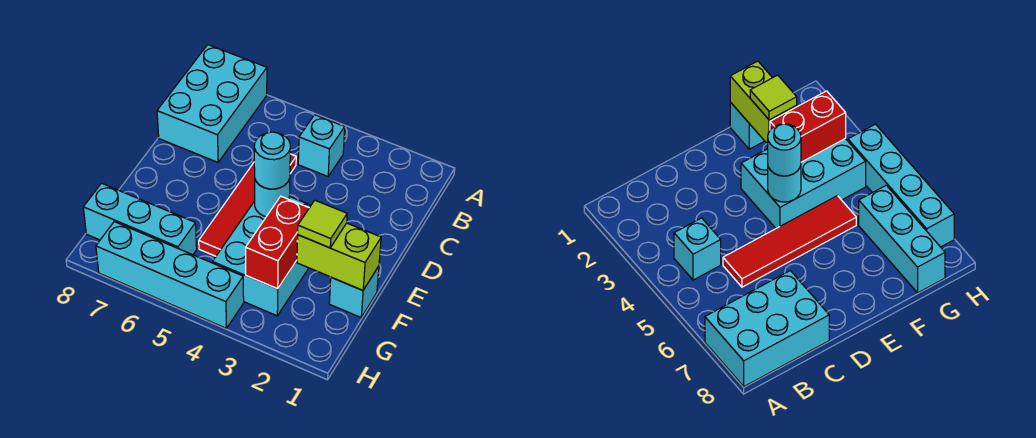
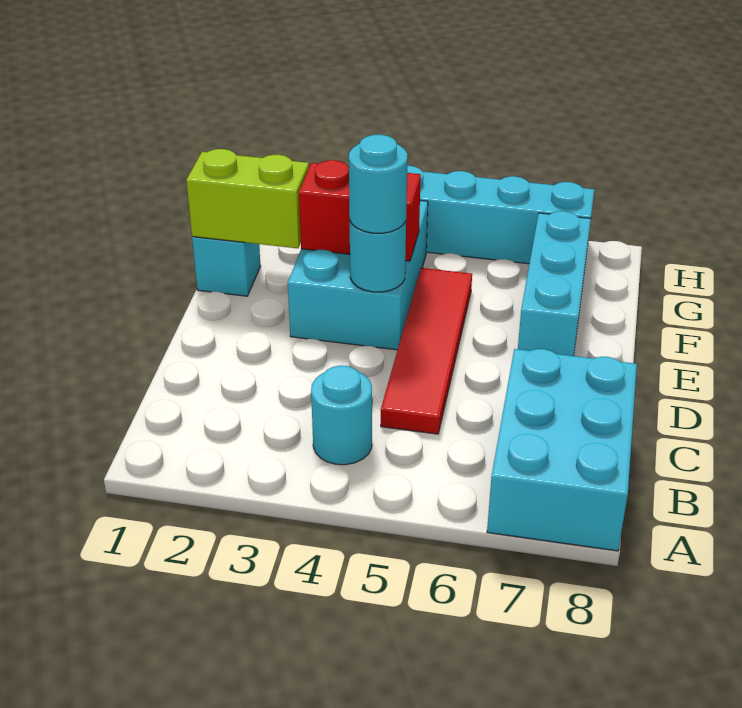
cyan 1x1 brick [298,115,345,176] -> cyan 1x1 round brick [311,366,372,465]
lime 1x1 tile [298,200,347,248] -> none
red 1x2 brick [246,196,309,289] -> red 1x2 brick turned to [299,160,421,261]
cyan 1x3 brick [83,183,197,255] -> cyan 1x3 brick turned to [518,211,591,356]

